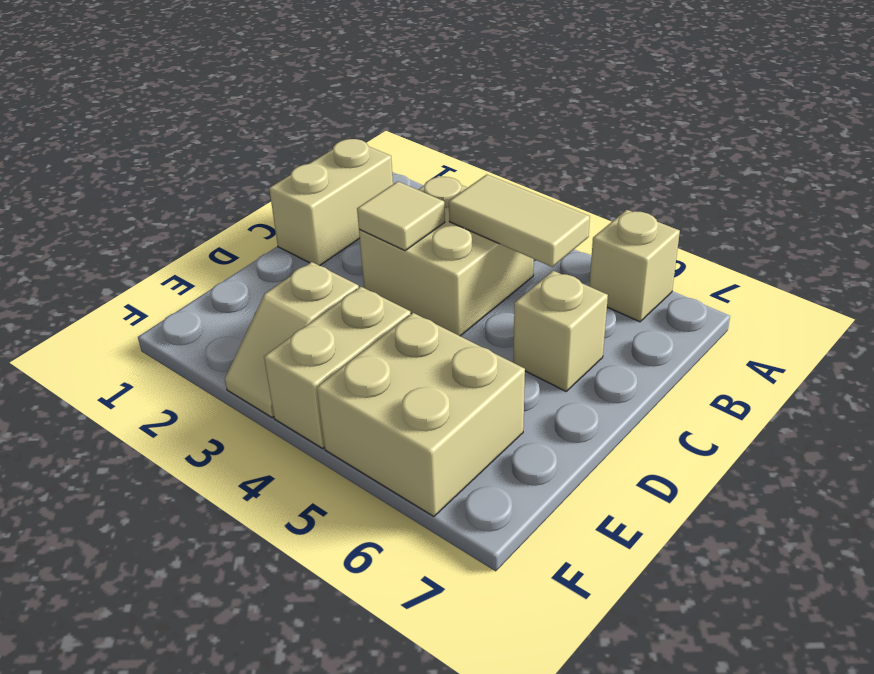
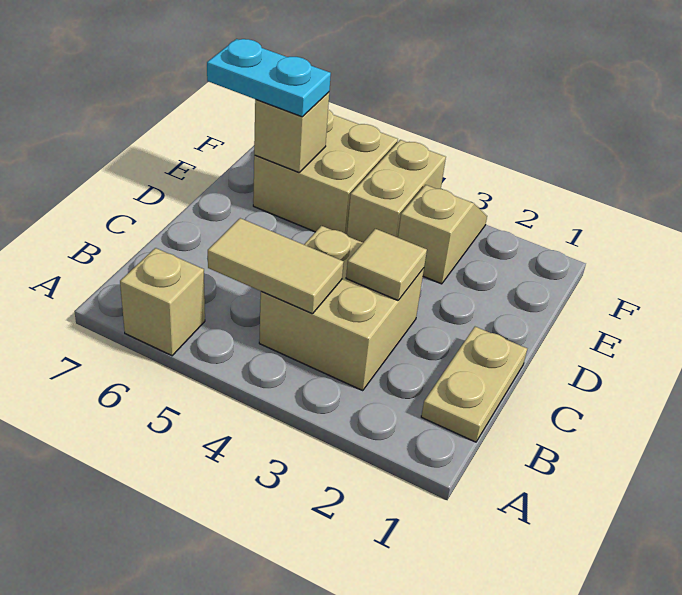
tan 1x2 brick [269,139,393,266] -> tan 1x2 plate [421,327,527,442]
tan 1x1 brick [513,271,608,391] -> tan 1x1 brick moved to [254,92,329,172]
none -> cyan 1x2 plate [207,39,331,117]

